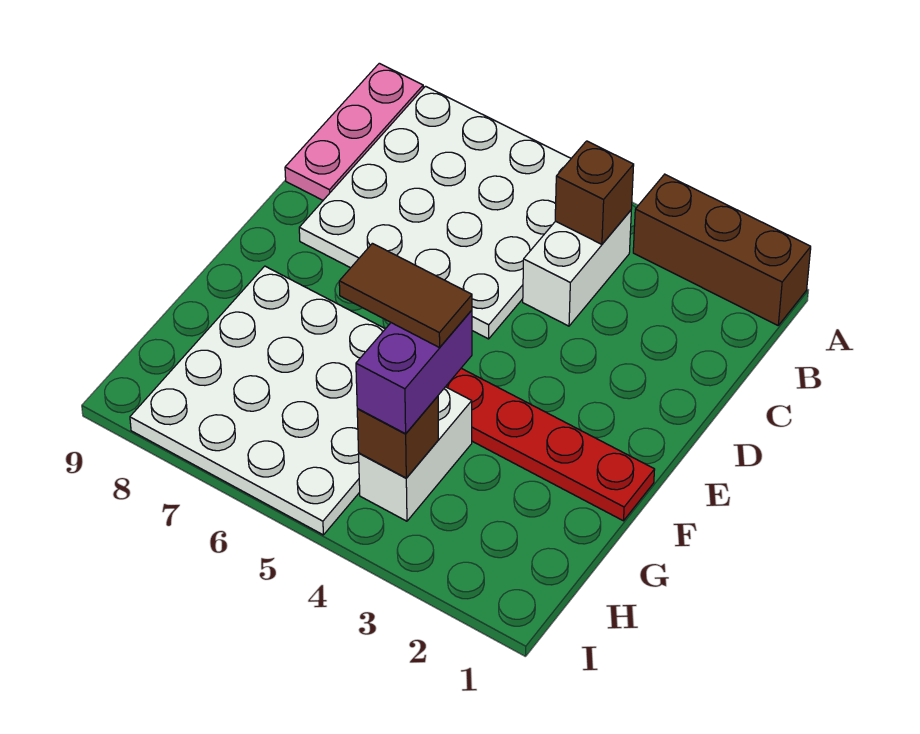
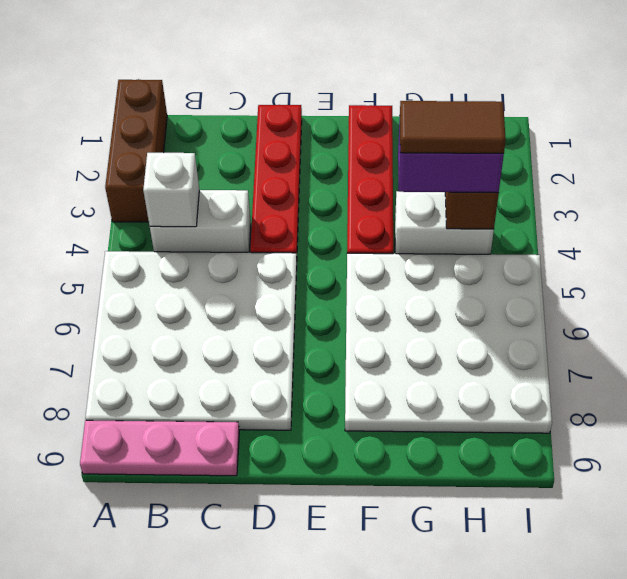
brown 1x1 brick [555,141,634,244] -> white 1x1 brick [143,153,199,227]
none -> red 1x4 plate [250,105,302,258]
brown 1x2 tile [339,243,472,348] -> brown 1x2 tile turned to [400,101,506,153]

